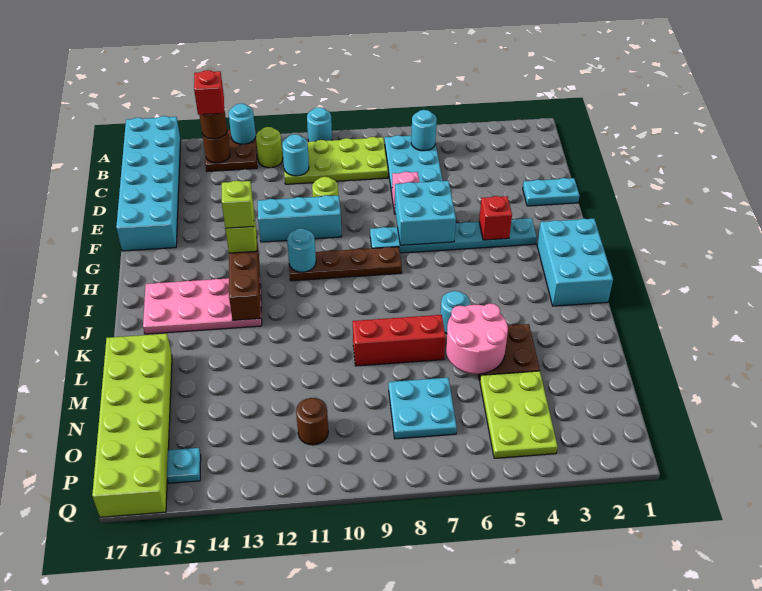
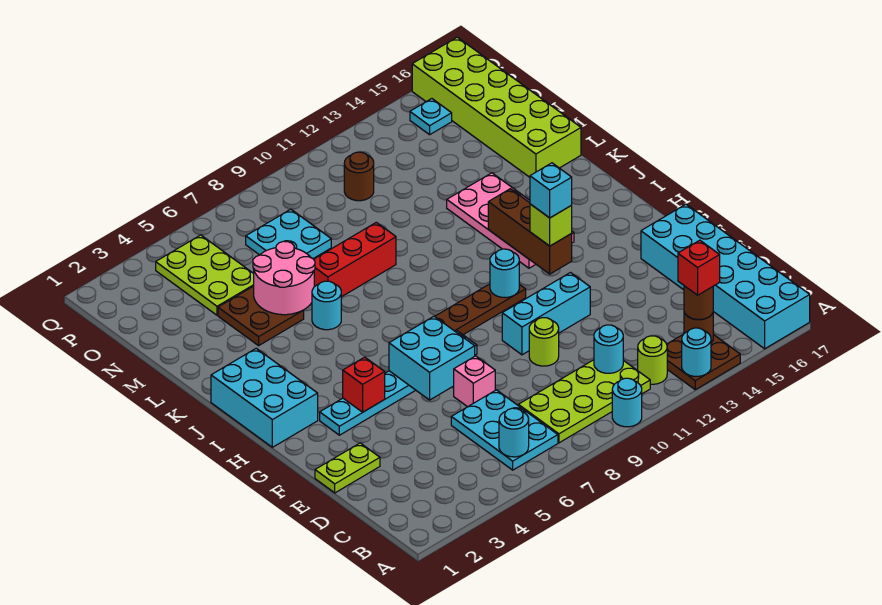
cyan 1x2 plate [523,178,580,206] -> lime 1x2 plate [315,443,380,493]
lime 1x1 brick [222,181,254,228] -> cyan 1x1 brick [530,163,572,218]
pink 2x4 plate [143,278,262,334] -> pink 2x4 plate turned to [447,173,574,268]

